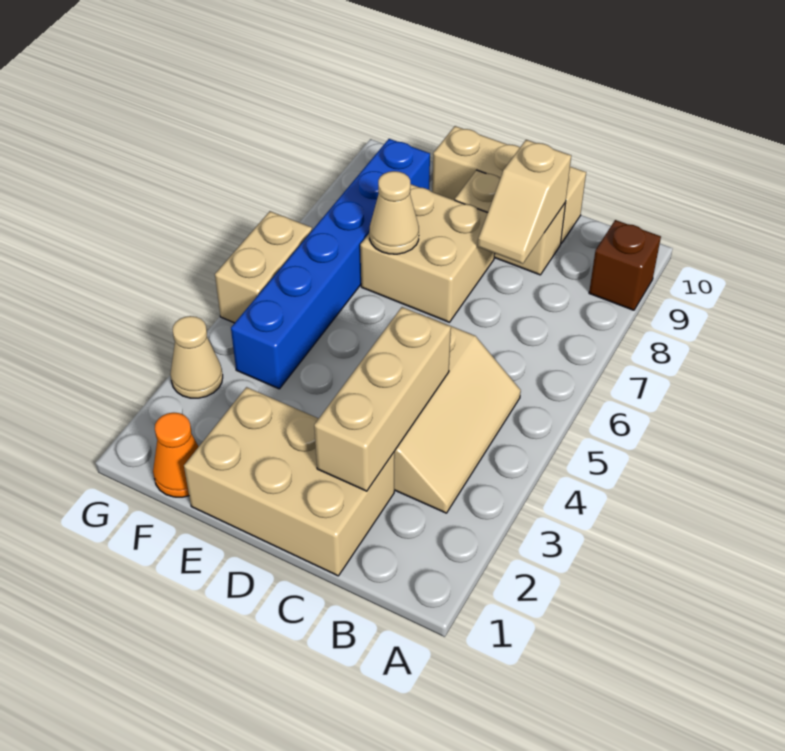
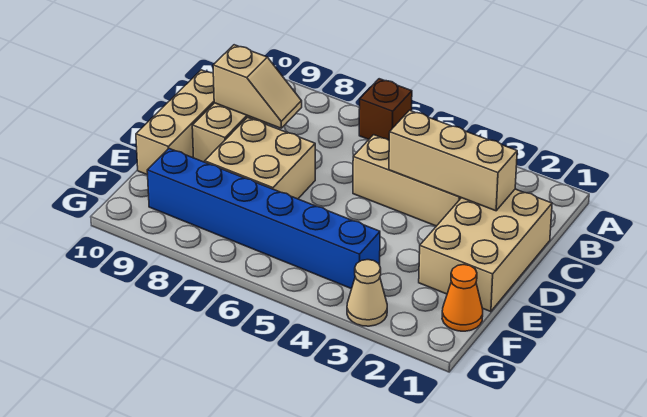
brown 1x1 brick [589,220,661,310] -> brown 1x1 brick moved to [359,79,412,140]
tan 1x1 cone [369,171,419,254] -> none
tan 1x2 brick [215,211,312,323] -> none

